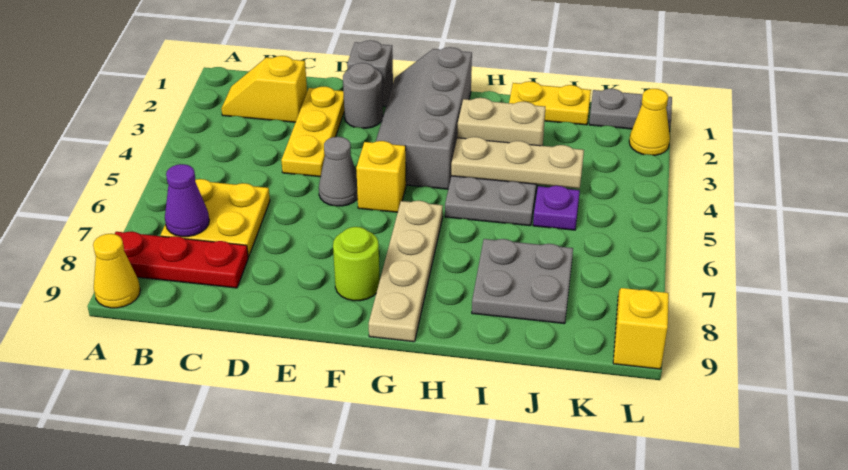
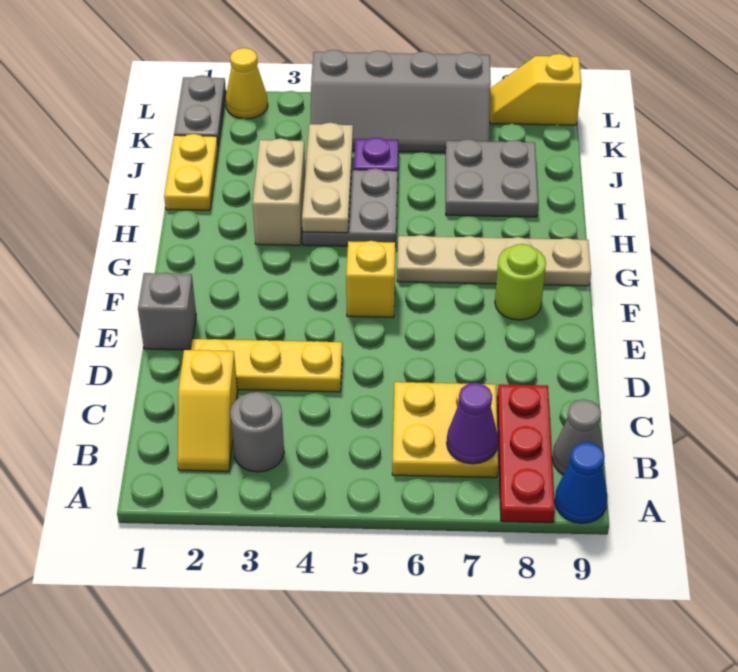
yellow 1x1 cone [93,234,140,308] -> blue 1x1 cone [555,442,607,523]
grey 1x1 round brick [343,63,383,128] -> grey 1x1 round brick moved to [230,392,284,472]
grey 1x1 cone [319,137,358,206] -> grey 1x1 cone moved to [552,399,604,475]
grey 2x4 slope [376,47,472,189] -> grey 2x4 slope moved to [310,50,491,152]

